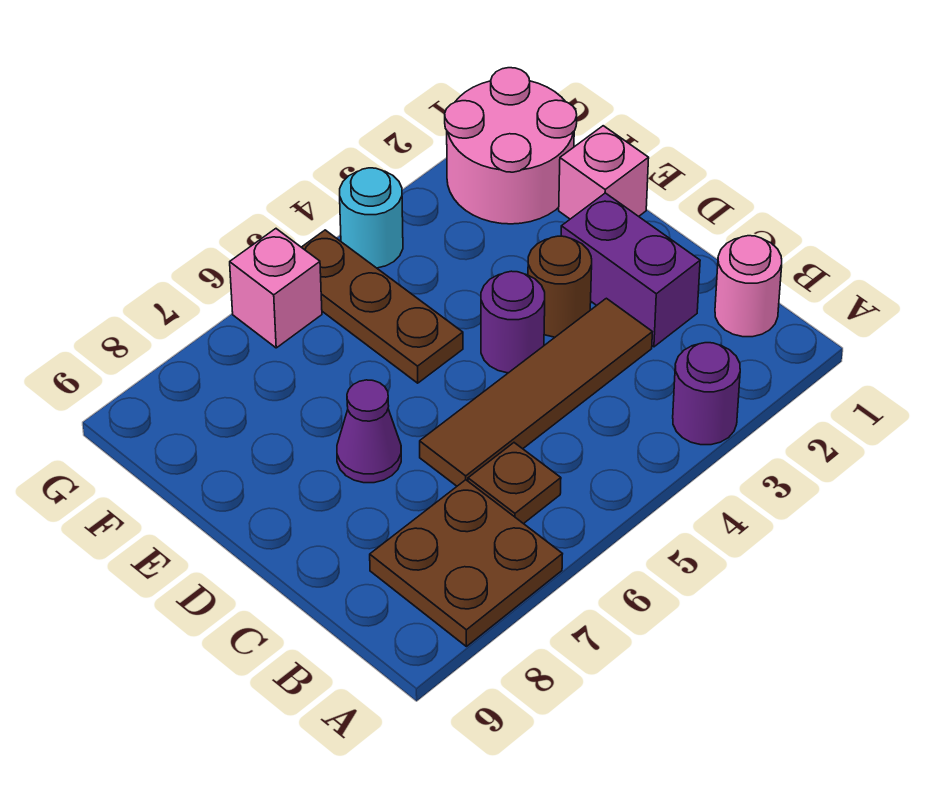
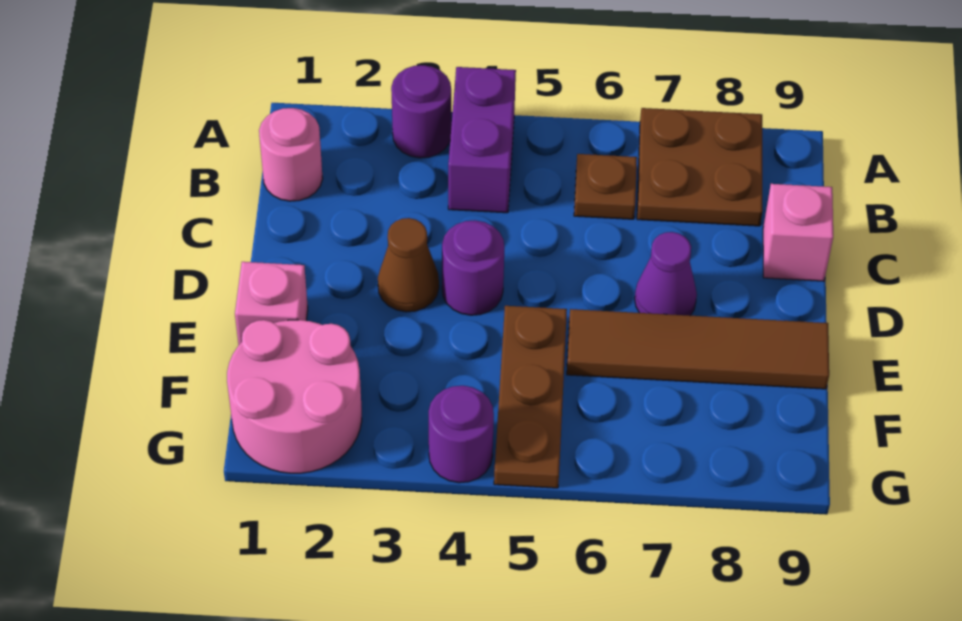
purple 1x2 brick [561,193,700,347] -> purple 1x2 brick moved to [448,67,516,213]
brown 1x4 tile [420,298,652,486] -> brown 1x4 tile moved to [567,309,829,389]
brown 1x1 round brick [528,236,592,337] -> brown 1x1 cone [378,218,439,312]
cyan 1x1 round brick [340,168,403,268] -> purple 1x1 round brick [429,386,494,483]
pink 1x1 brick [230,229,322,348] -> pink 1x1 brick moved to [763,184,833,281]

